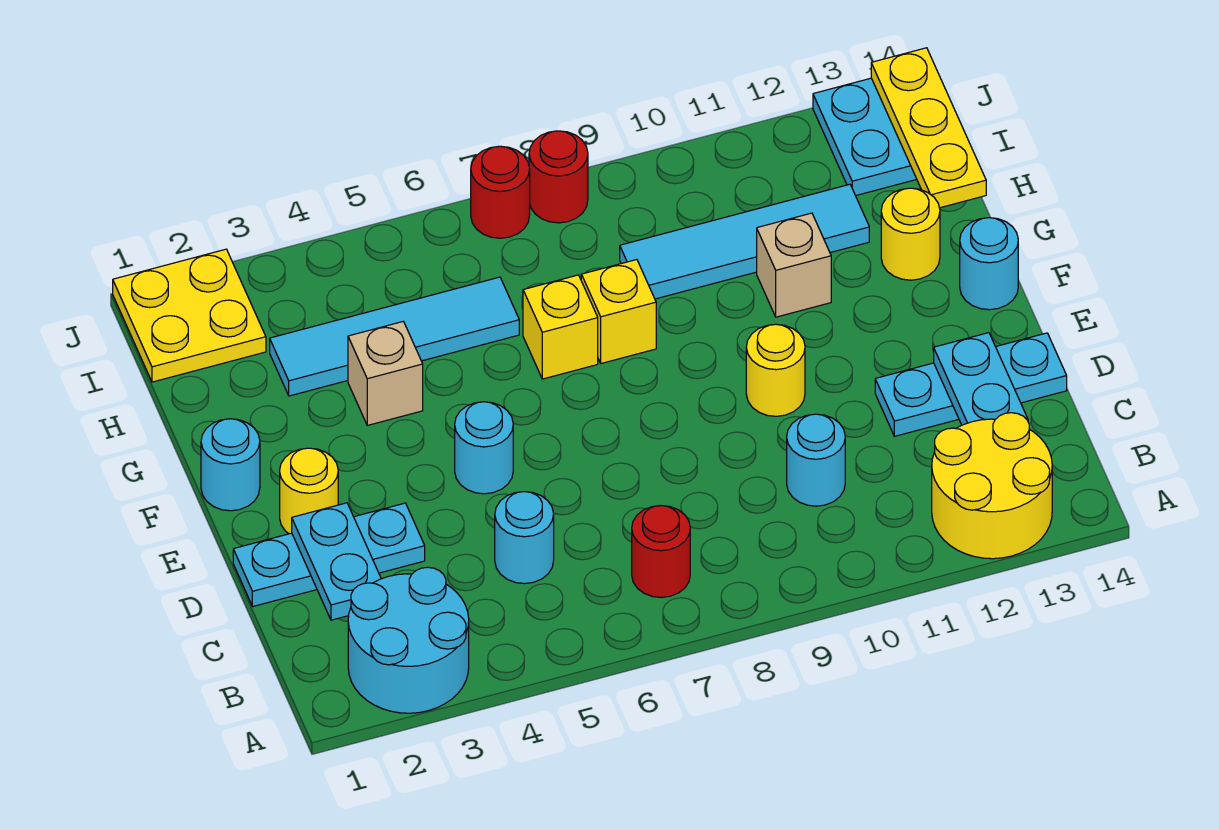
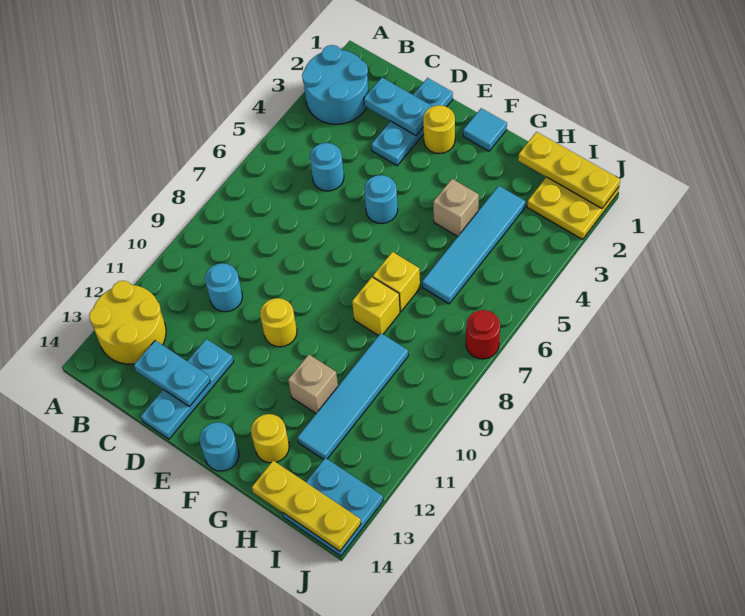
red 1x1 round brick [632,506,690,597] -> none
cyan 1x1 round brick [201,419,260,511] -> cyan 1x1 tile [463,108,507,151]
none -> yellow 1x3 plate [518,132,620,208]
red 1x1 round brick [529,131,588,223] -> none

